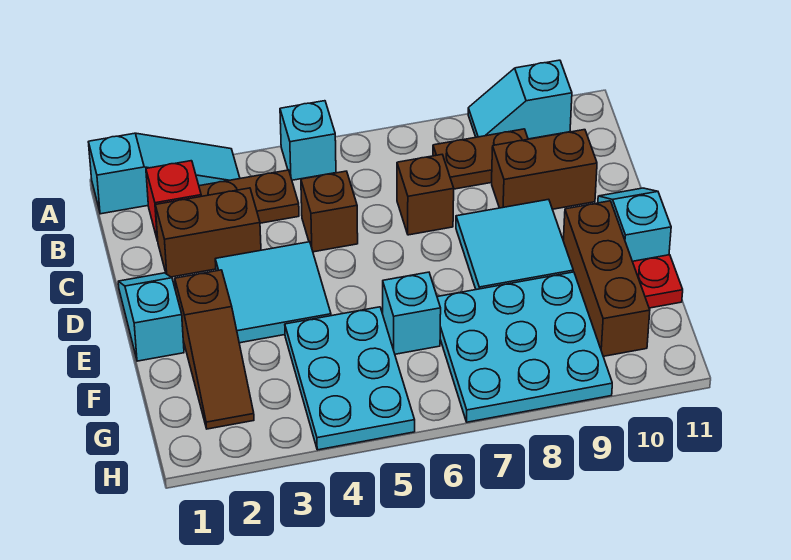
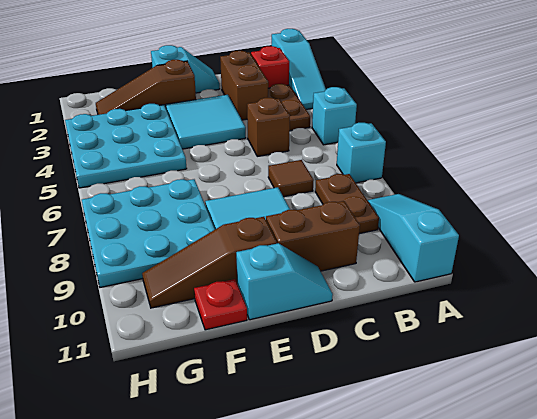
cyan 1x2 slope [468,60,572,139] -> cyan 1x3 slope [367,194,459,282]
brown 1x1 brick [397,155,454,235] -> brown 1x1 tile [268,160,314,197]
brown 1x2 brick [492,130,597,209] -> brown 1x2 brick turned to [266,201,360,271]
brown 1x3 brick [563,201,650,356] -> brown 1x3 slope [142,217,277,308]
cyan 2x3 plate [285,307,415,450] -> cyan 3x3 plate [65,104,187,188]
cyan 1x1 brick [383,272,441,354] -> cyan 1x1 brick moved to [337,123,386,183]

